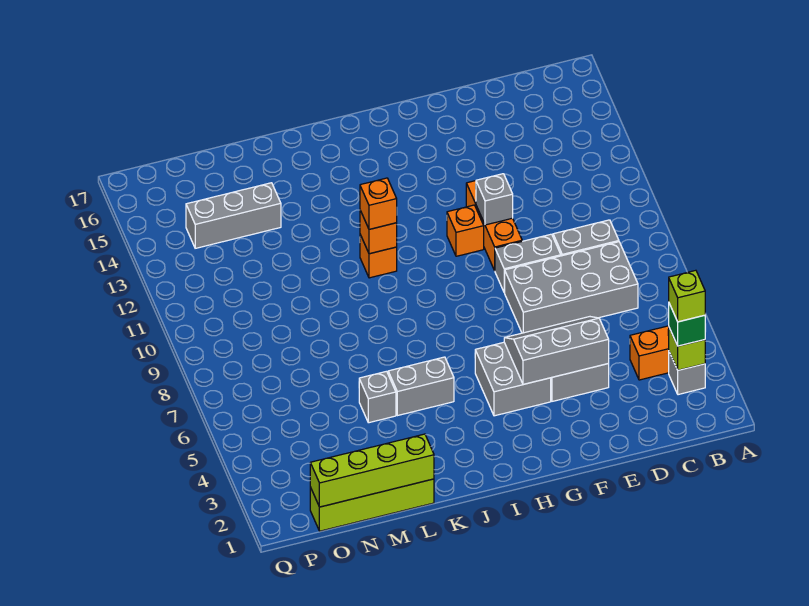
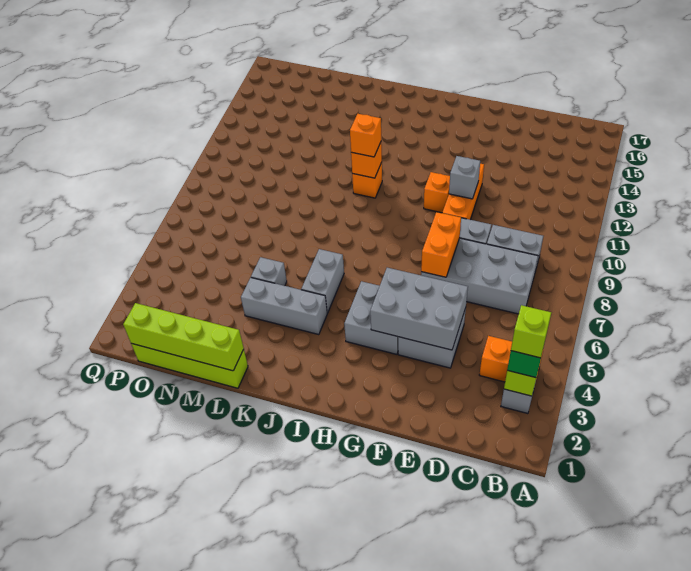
grey 2x3 slope [504,317,609,384] -> grey 2x3 brick [370,268,468,350]
none -> orange 1x2 brick [421,212,461,277]
grey 1x2 brick [388,357,454,416] -> grey 1x2 brick turned to [301,249,344,313]
grey 1x3 brick [186,183,281,248] -> grey 1x3 brick moved to [241,278,327,335]

